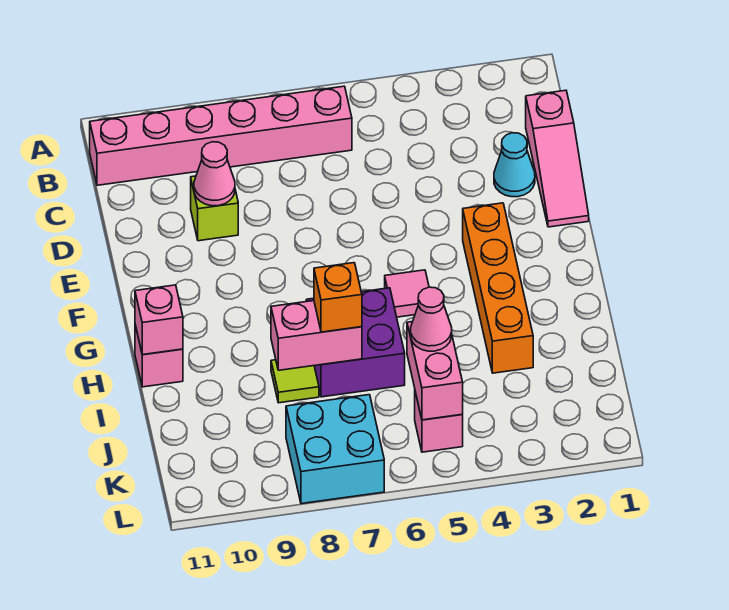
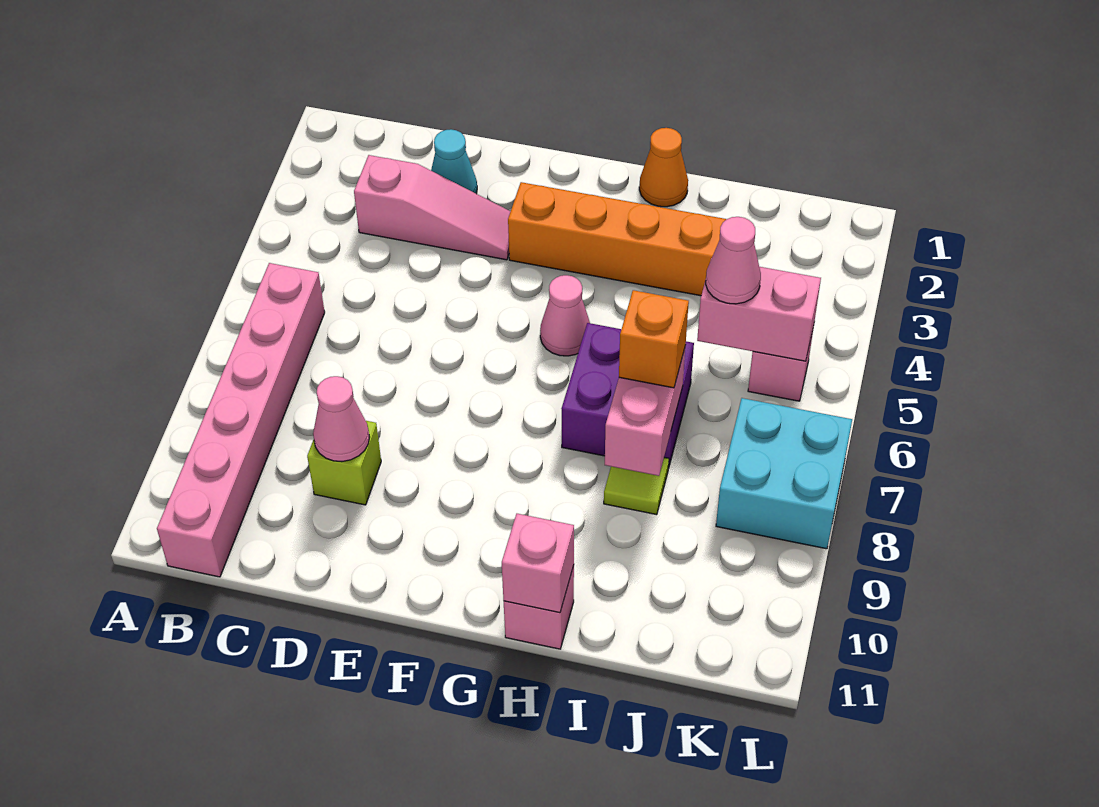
pink 1x3 slope [526,90,589,227] -> pink 1x3 slope moved to [354,155,511,260]
pink 1x1 tile [385,270,429,317] -> pink 1x1 cone [540,275,590,356]
none -> orange 1x1 cone [639,128,688,207]

